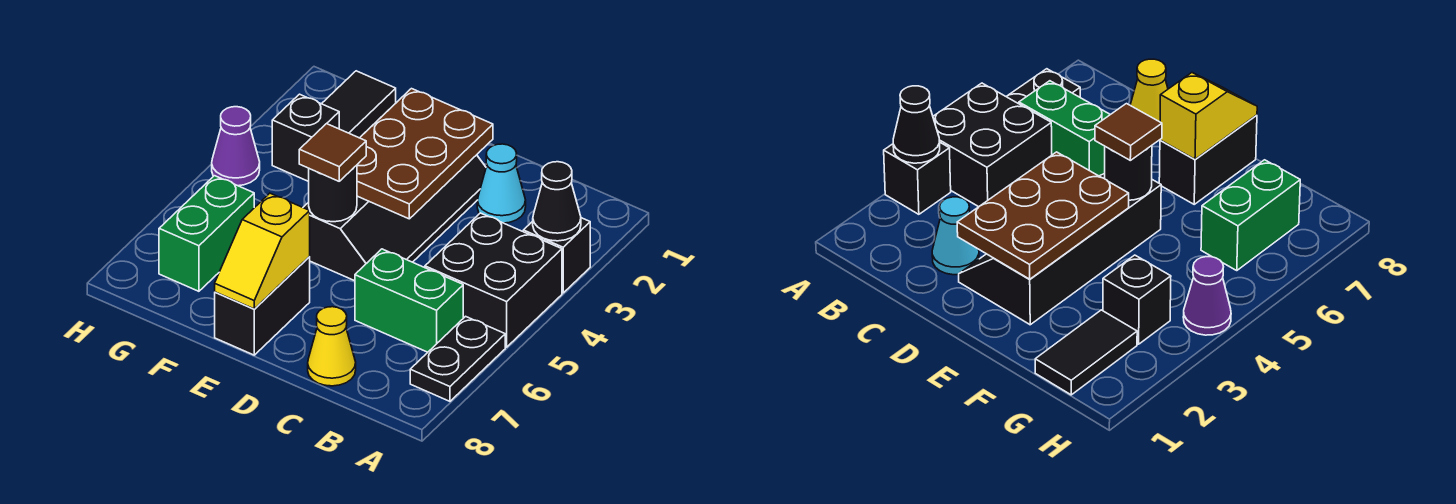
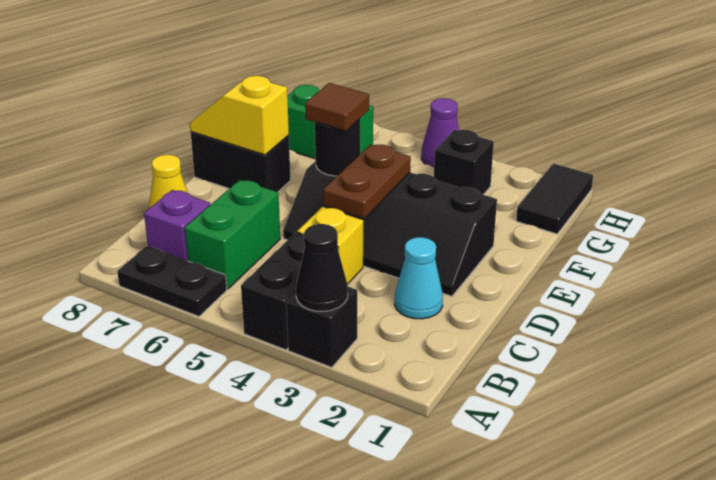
black 2x2 brick [425,213,562,347] -> black 1x2 brick [241,232,338,350]
none -> purple 1x1 brick [144,190,210,261]
none -> yellow 1x1 brick [297,207,363,284]
brown 2x3 plate [357,89,493,219] -> brown 1x2 plate [323,144,411,218]
black 1x2 tile [322,71,396,138] -> black 1x2 tile turned to [516,163,593,234]

